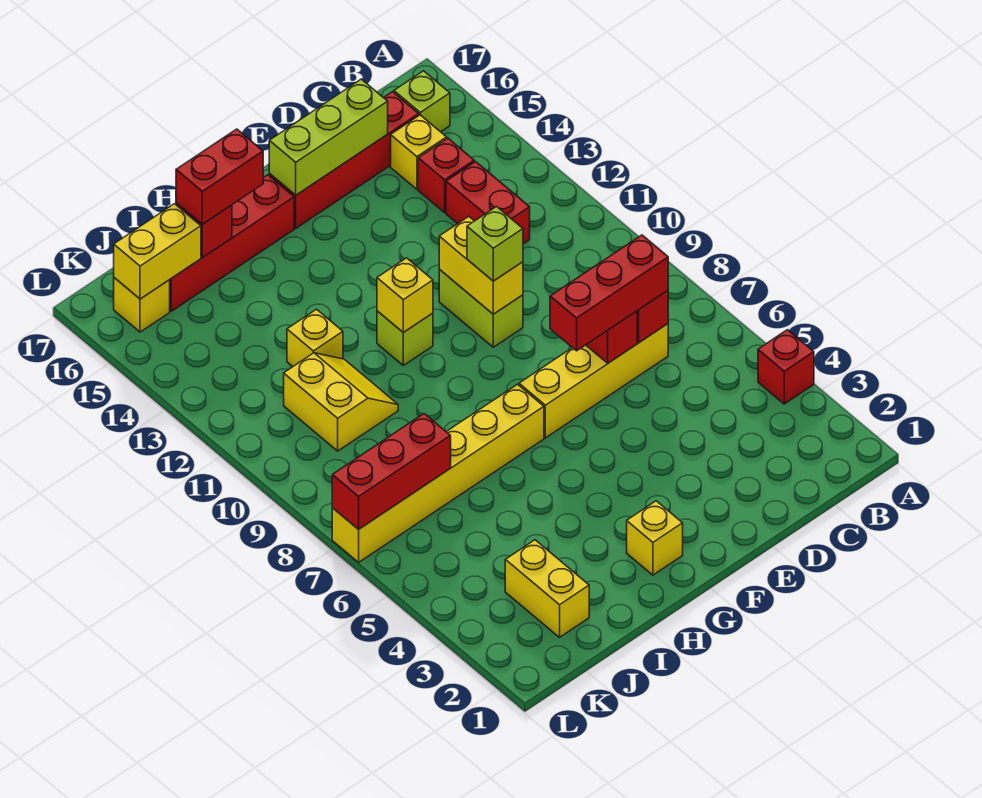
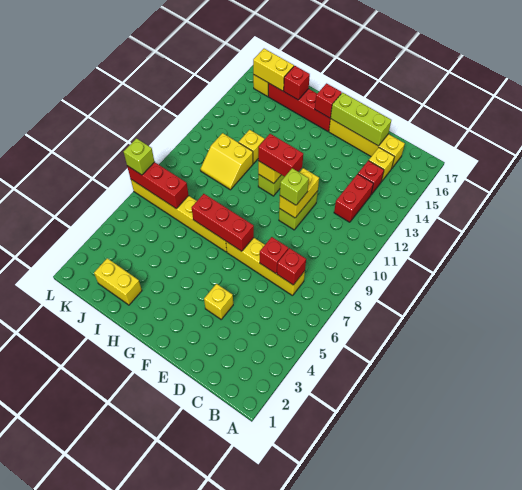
red 1x1 brick [758,330,814,404] -> red 1x1 brick moved to [315,83,342,118]
lime 1x1 brick [394,71,450,132] -> lime 1x1 brick moved to [124,138,155,175]
red 1x3 brick [550,235,668,351] -> red 1x3 brick moved to [192,194,254,251]
red 1x4 brick [269,92,419,228] -> yellow 1x4 brick [329,119,405,168]
yellow 1x1 brick [627,501,683,575] -> yellow 1x1 brick moved to [204,284,233,319]
red 1x2 brick [176,129,263,224] -> red 1x2 brick moved to [258,134,303,177]
yellow 2x2 slope [284,353,398,451] -> yellow 2x2 slope turned to [200,133,253,190]
yellow 1x2 brick [505,540,589,637] -> yellow 1x2 brick turned to [94,258,142,305]

